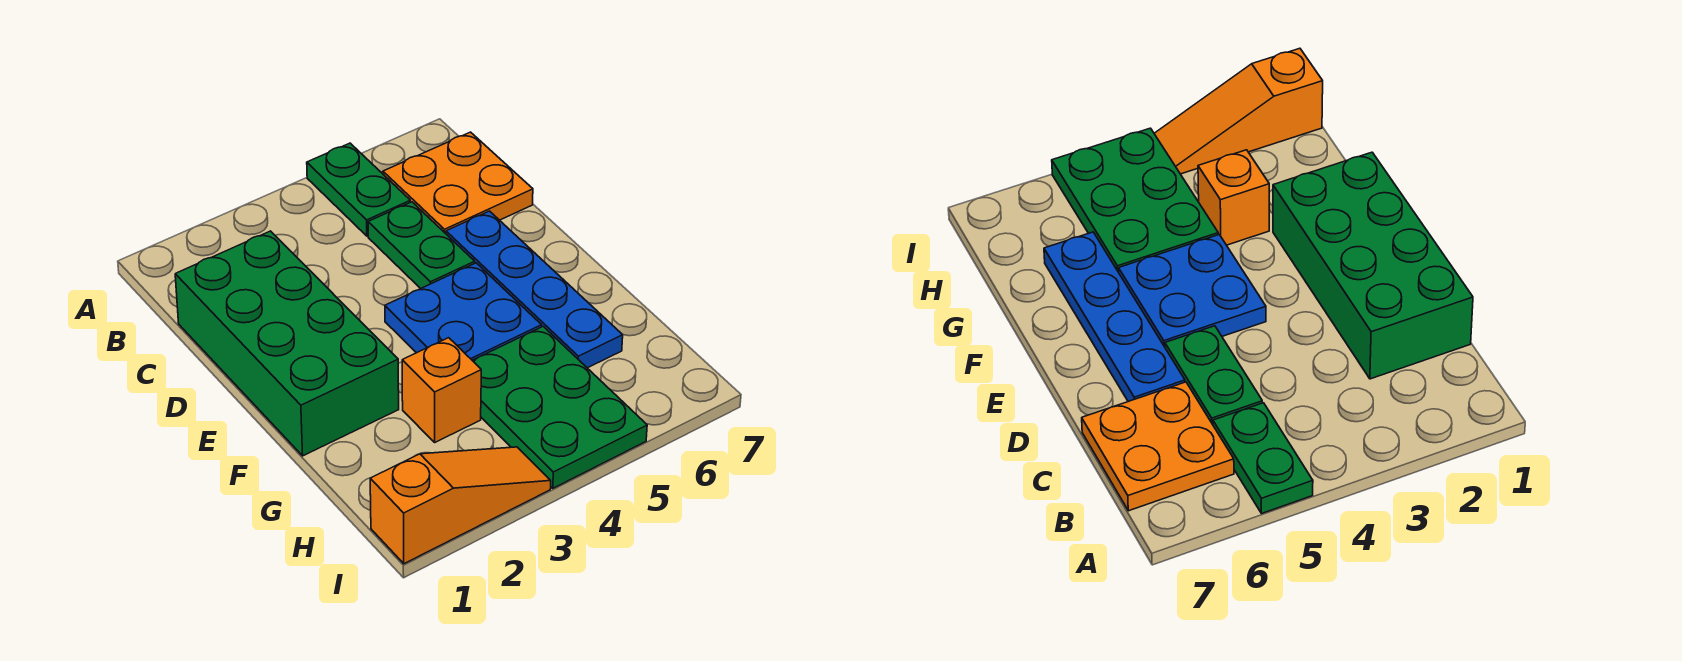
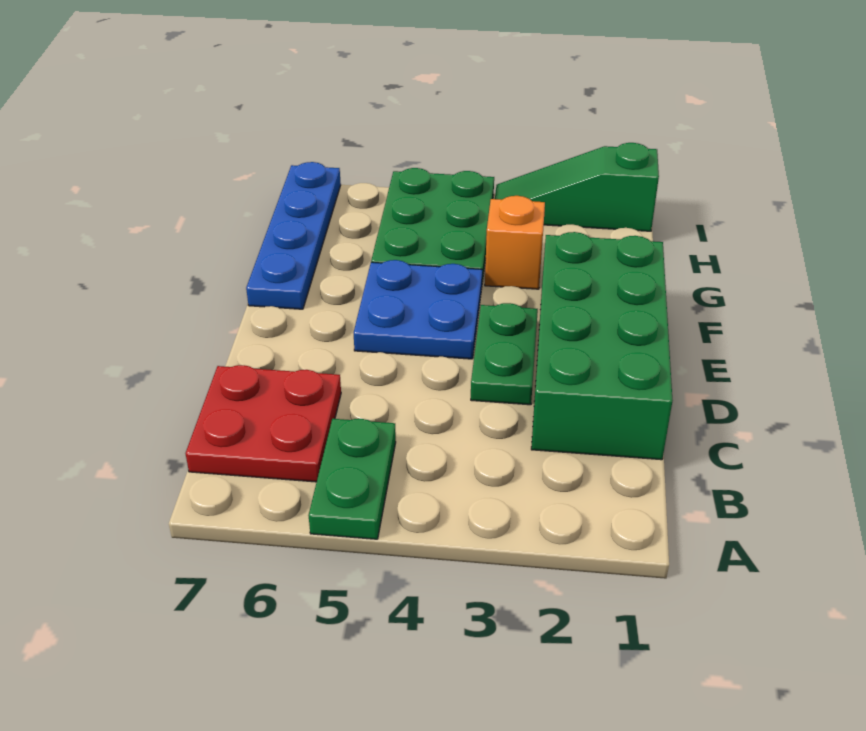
orange 2x2 plate [383,132,533,234] -> red 2x2 plate [186,365,341,482]
green 1x2 plate [368,202,475,289] -> green 1x2 plate moved to [471,303,538,405]
blue 1x4 plate [446,211,623,368] -> blue 1x4 plate moved to [246,162,341,309]
orange 1x3 slope [370,447,551,564] -> green 1x3 slope [495,143,659,231]

